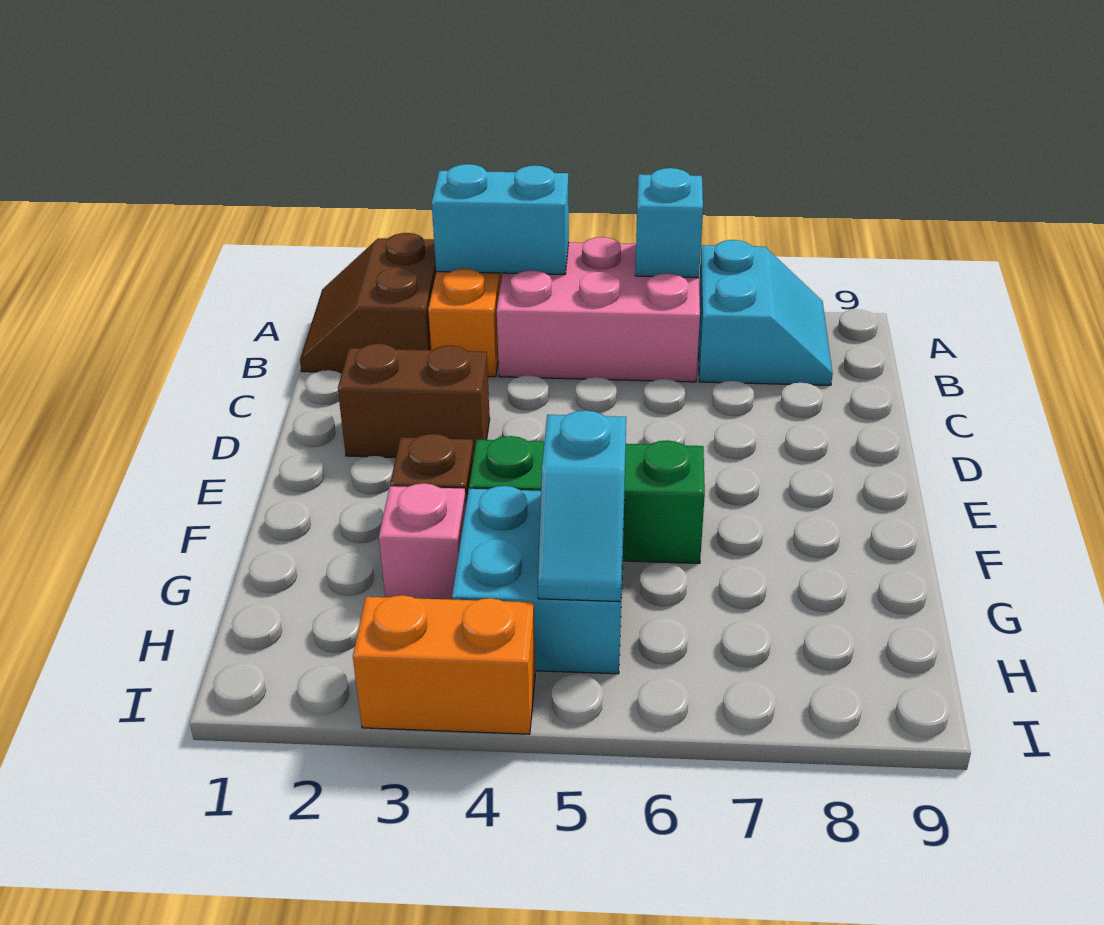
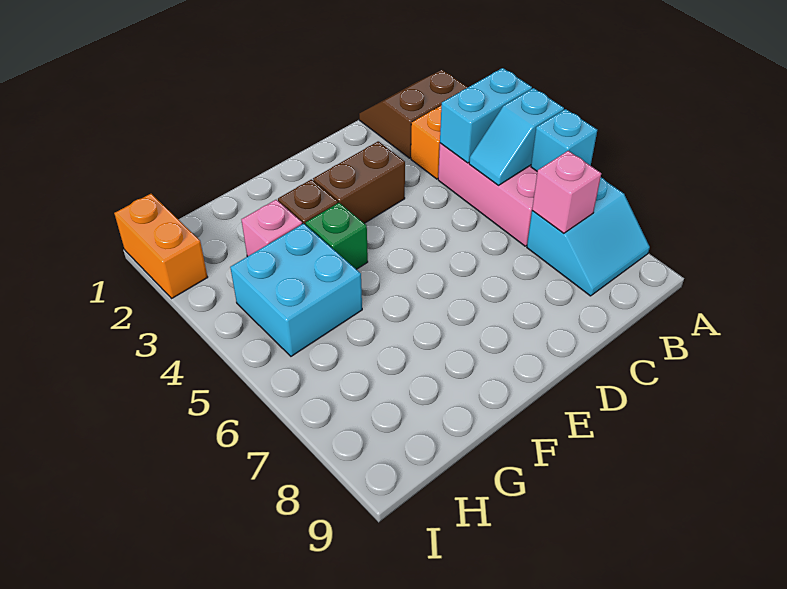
cyan 1x2 brick [432,164,569,275] -> cyan 1x2 brick turned to [440,68,532,163]
none -> pink 1x1 brick [532,151,601,233]
brown 1x2 brick [338,344,490,458] -> brown 1x2 brick turned to [313,141,405,223]
green 1x3 brick [469,436,705,563] -> green 1x1 brick [306,203,368,269]
cyan 1x2 slope [538,410,626,602] -> cyan 1x2 slope moved to [469,88,564,185]
orange 1x2 brick [353,595,535,734] -> orange 1x2 brick moved to [114,194,208,298]

